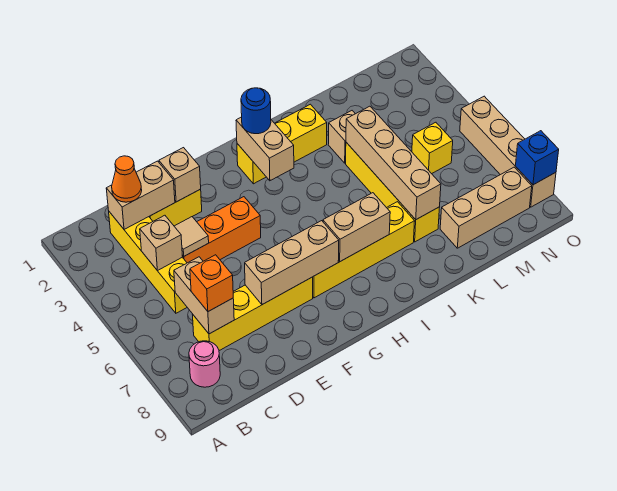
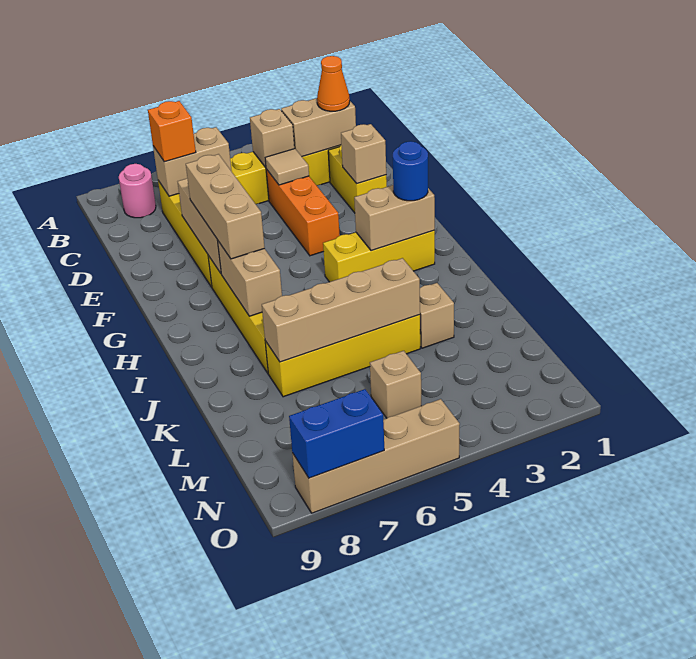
tan 1x2 brick [106,161,175,229] -> tan 1x2 brick turned to [281,98,356,157]
yellow 1x3 brick [237,104,327,184] -> yellow 1x3 brick turned to [323,231,435,282]
tan 1x3 brick [440,167,532,248] -> tan 1x3 brick moved to [186,154,265,259]
yellow 1x1 brick [412,122,453,174] -> tan 1x1 brick [370,351,421,418]
blue 1x1 brick [516,131,559,185] -> blue 1x2 brick [289,389,384,478]

